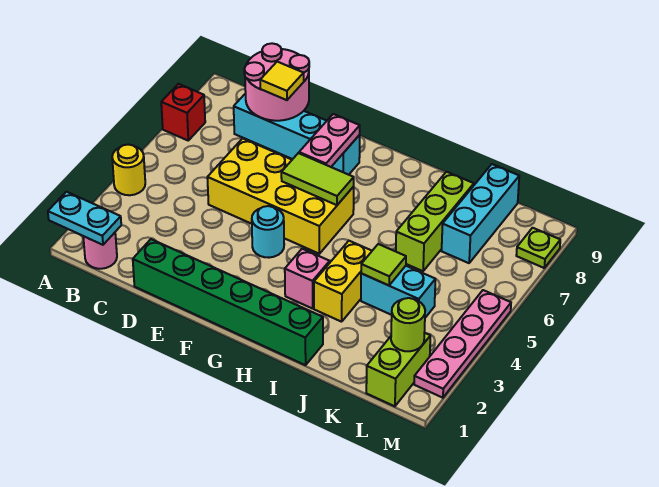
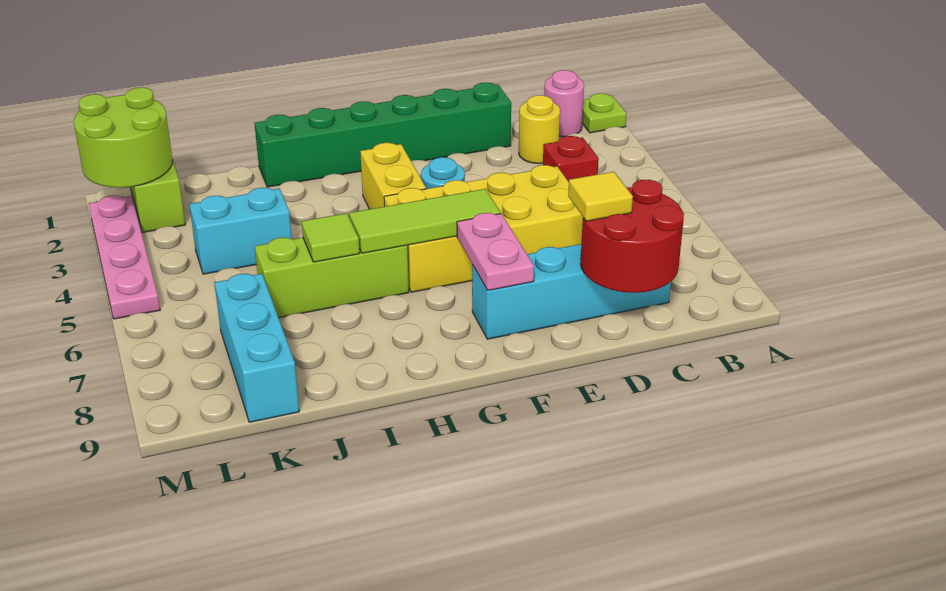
cyan 1x2 plate [48,192,121,245] -> none
yellow 1x1 round brick [112,145,145,195] -> yellow 1x1 round brick moved to [519,95,560,164]
red 1x1 brick [161,84,205,140] -> red 1x1 brick moved to [543,136,599,182]
pink 2x2 round brick [244,43,309,121] -> red 2x2 round brick [581,180,684,293]
lime 1x2 tile [281,153,354,205] -> lime 1x3 tile [349,189,501,253]
pink 1x1 brick [285,249,330,309] -> none
yellow 1x2 brick [314,241,372,322] -> yellow 1x2 brick moved to [360,143,426,209]
lime 1x1 tile [361,244,406,285] -> lime 1x1 tile moved to [301,213,360,262]
lime 1x3 brick [396,172,474,271] -> lime 1x3 brick turned to [255,238,409,318]
lime 1x1 round brick [391,298,425,351] -> lime 2x2 round brick [74,88,173,188]
lime 1x1 plate [516,228,560,268] -> lime 1x1 plate moved to [582,93,627,133]

